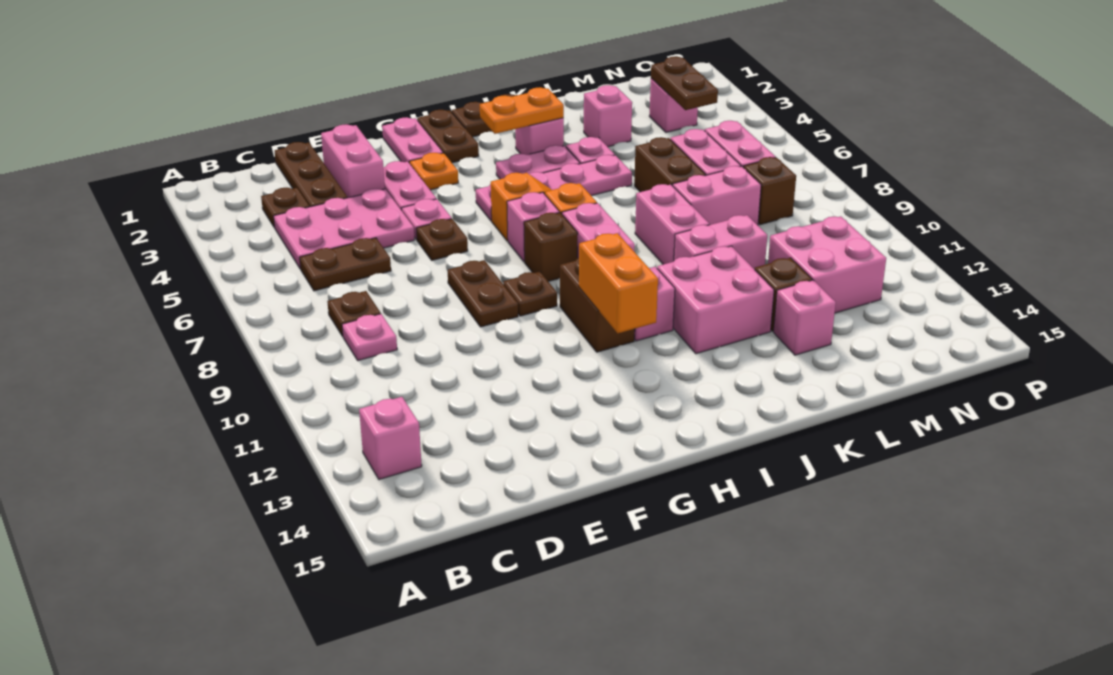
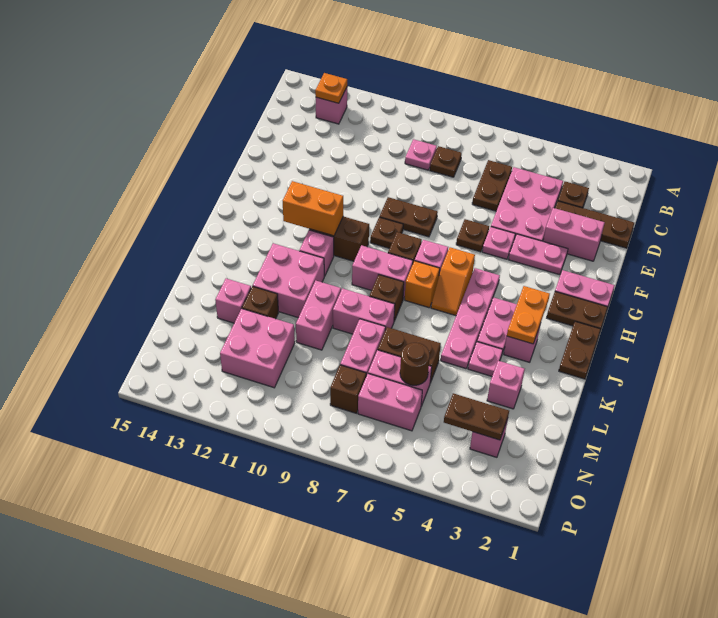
orange 1x1 plate [410,153,458,190] -> orange 1x1 plate moved to [315,73,347,103]
none -> brown 1x1 brick [370,275,404,321]
none -> brown 1x1 round brick [400,343,430,385]

